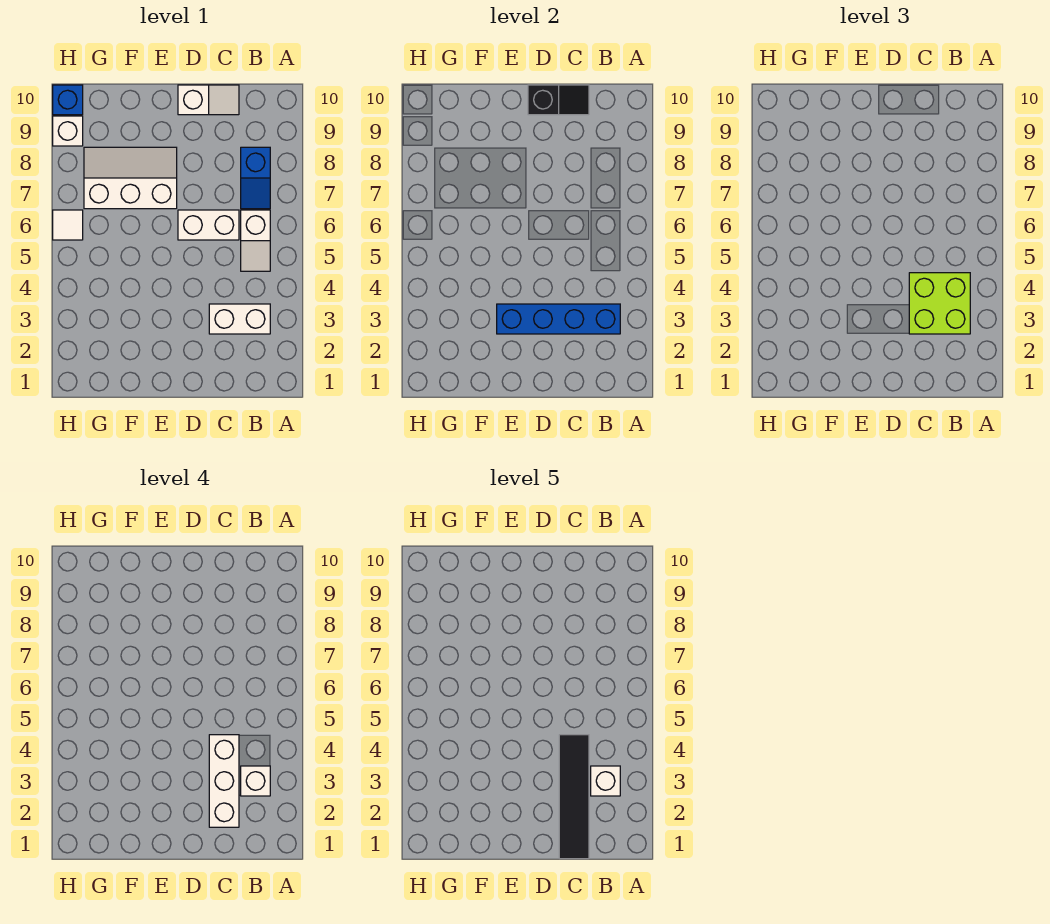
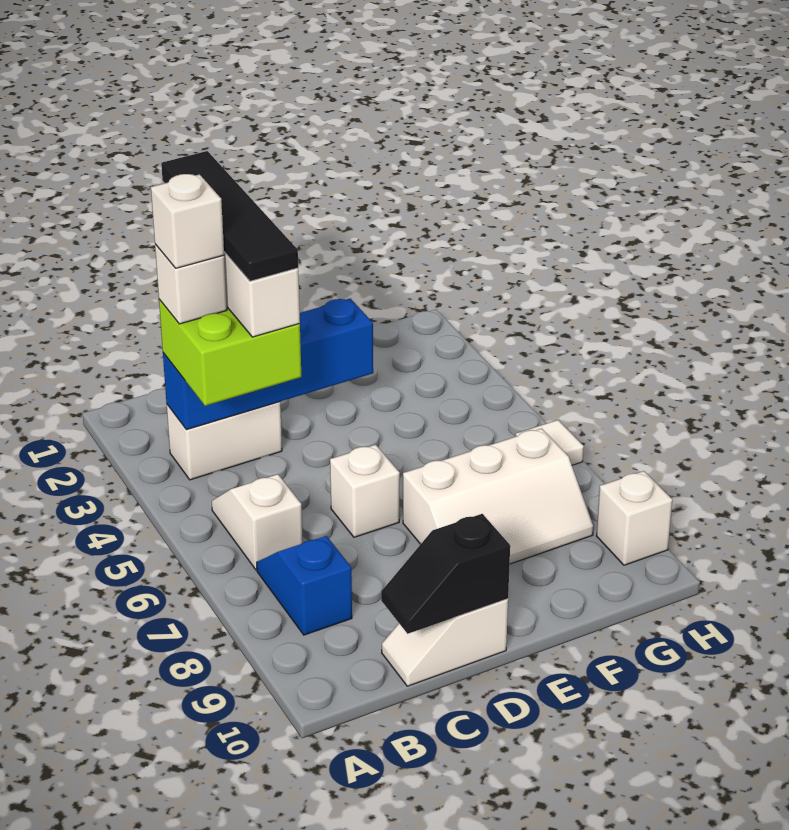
white 1x2 brick [178,210,239,240] -> white 1x1 brick [330,445,400,537]
blue 1x1 brick [53,85,83,115] -> none

